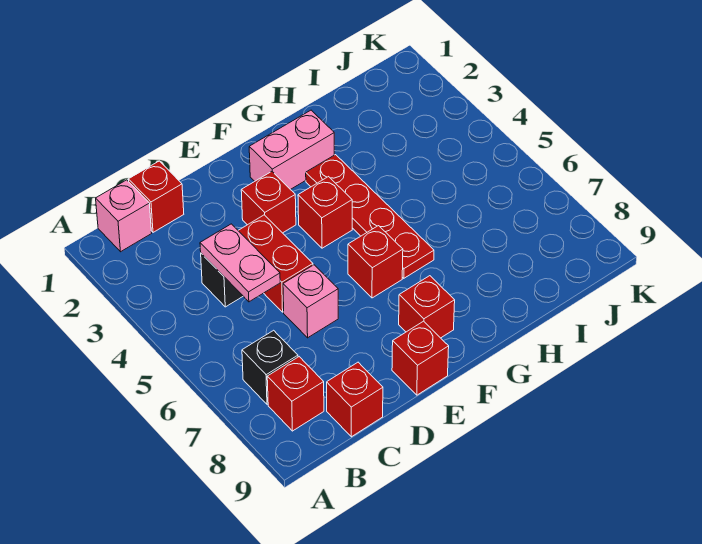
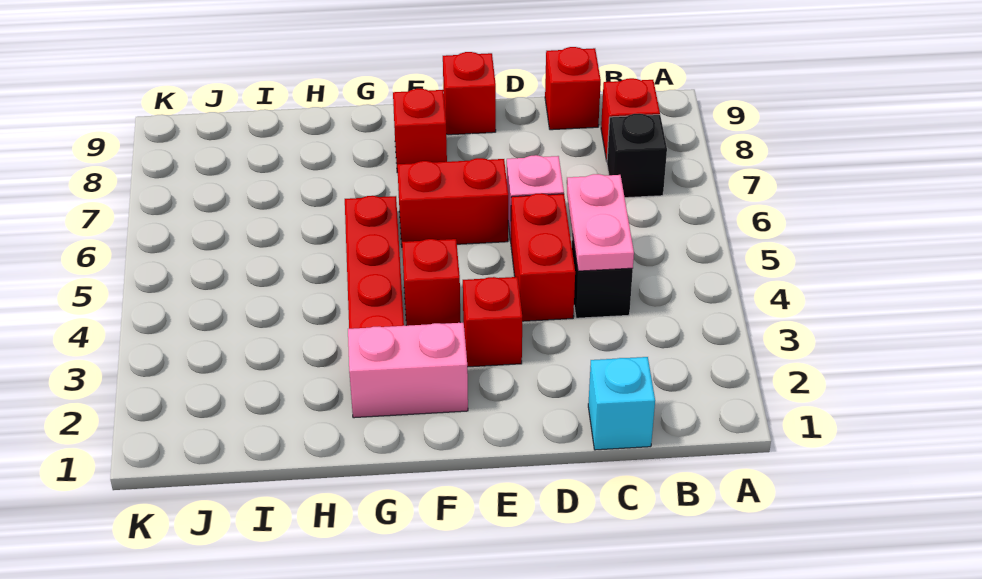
pink 1x1 brick [96,180,151,252] -> none
red 1x1 brick [128,161,184,232] -> cyan 1x1 brick [588,357,655,450]
red 1x1 brick [348,226,403,298] -> red 1x2 brick [397,158,508,244]

